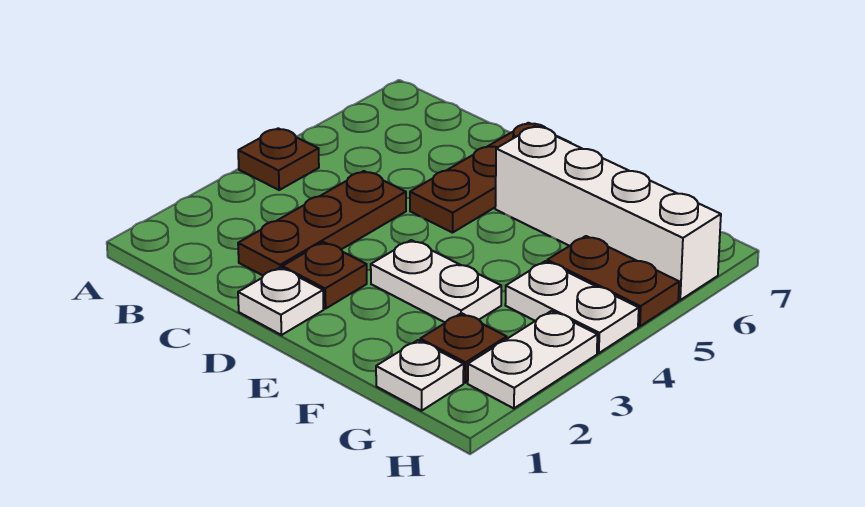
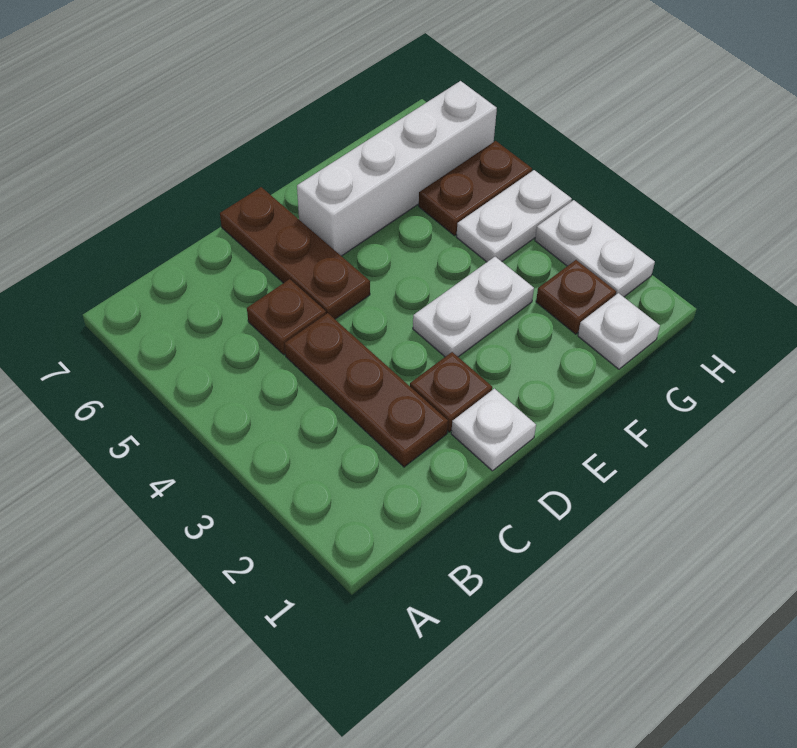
brown 1x1 plate [238,128,319,190] -> brown 1x1 plate moved to [247,279,326,355]

